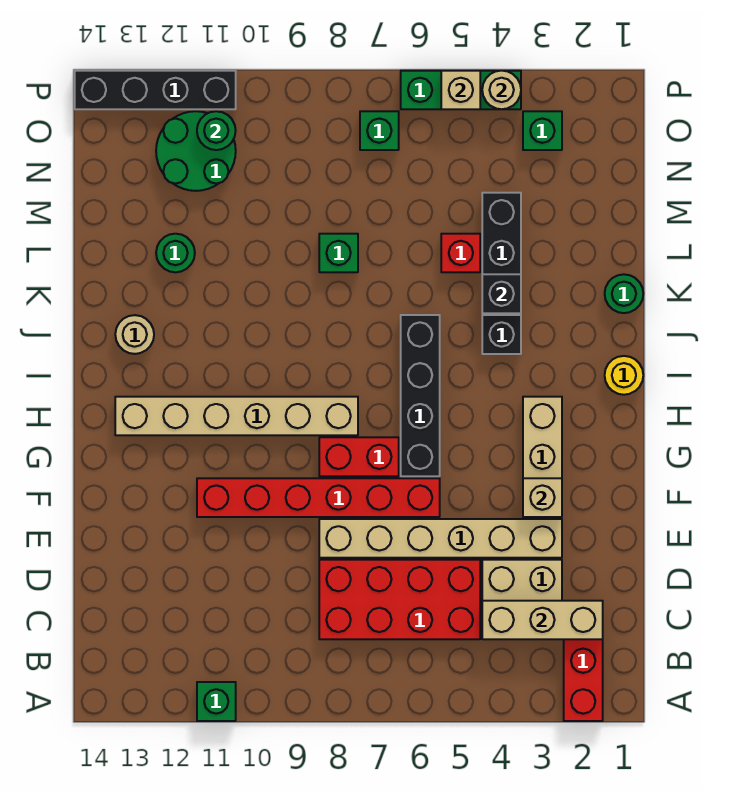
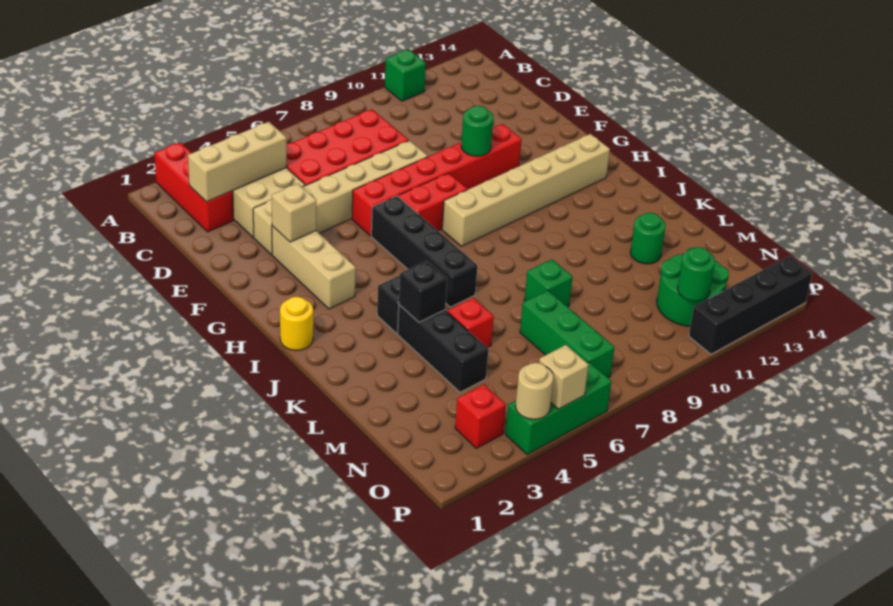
tan 1x1 round brick [115,315,154,354] -> none
green 1x1 round brick [605,274,643,313] -> green 1x1 round brick moved to [461,106,493,156]
green 1x1 brick [523,111,562,150] -> red 1x1 brick [455,385,506,448]
green 1x1 brick [360,111,399,150] -> green 1x3 brick [520,290,614,378]

